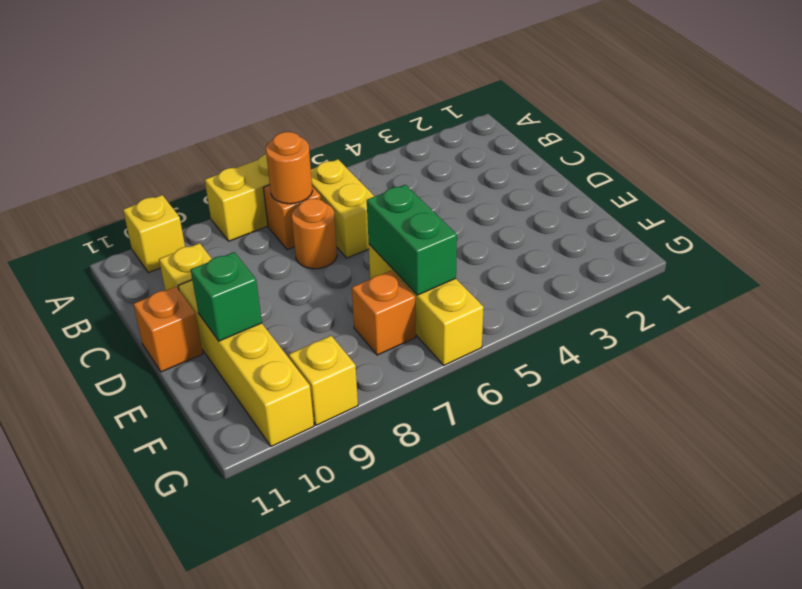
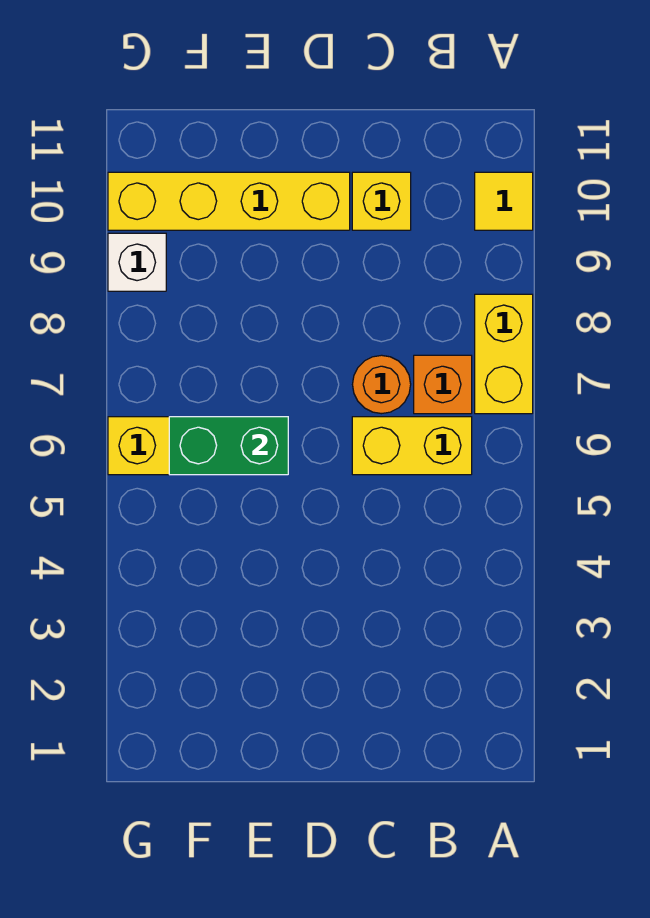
yellow 1x1 brick [123,195,185,273] -> yellow 1x1 tile [475,172,533,230]
orange 1x1 round brick [266,132,313,204] -> none
orange 1x1 brick [133,287,203,372] -> none
green 1x1 brick [191,252,262,341] -> none
orange 1x1 brick [352,271,416,355] -> none
yellow 1x1 brick [289,336,358,425] -> white 1x1 brick [108,233,166,291]

